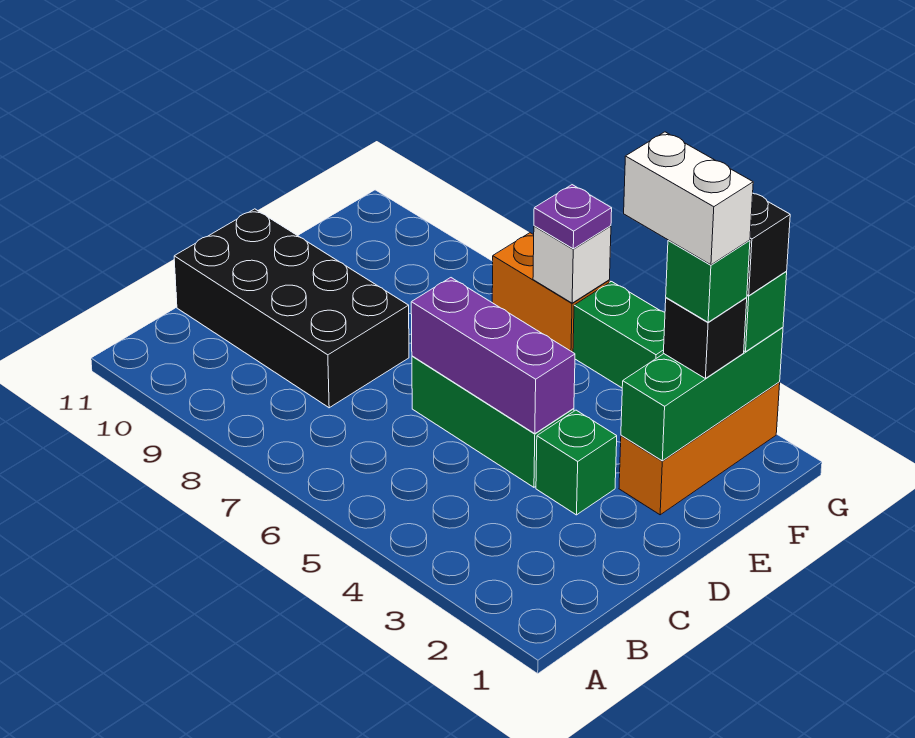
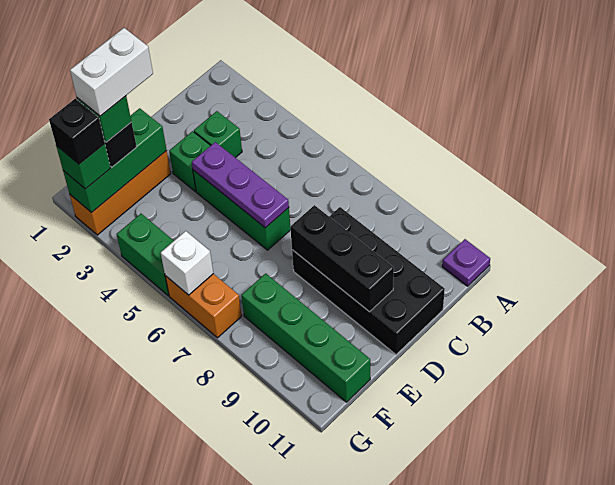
none -> green 1x1 brick [194,111,242,158]
purple 1x3 brick [411,278,575,434] -> purple 1x3 plate [192,142,289,228]
none -> black 1x3 brick [290,205,394,312]
white 1x2 brick [624,132,753,265] -> white 1x2 brick turned to [70,28,153,116]
none -> green 1x4 brick [241,273,370,402]
purple 1x1 plate [534,185,612,249] -> purple 1x1 plate moved to [442,239,490,286]

